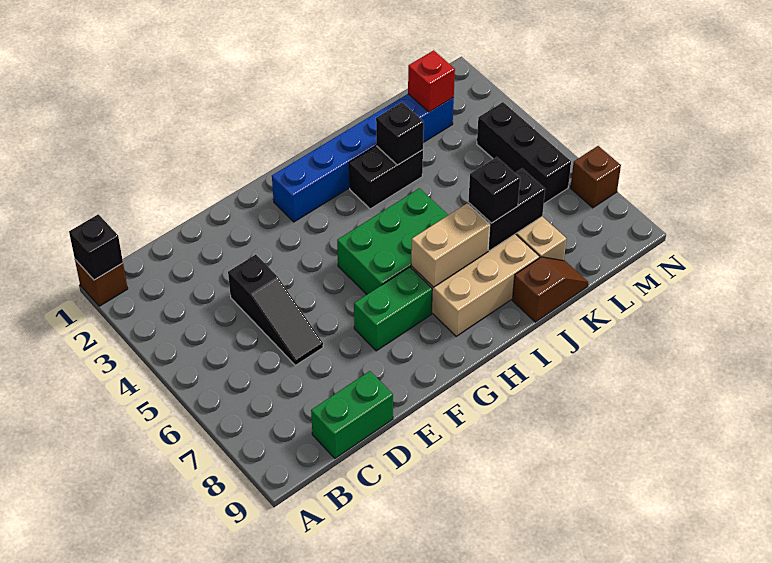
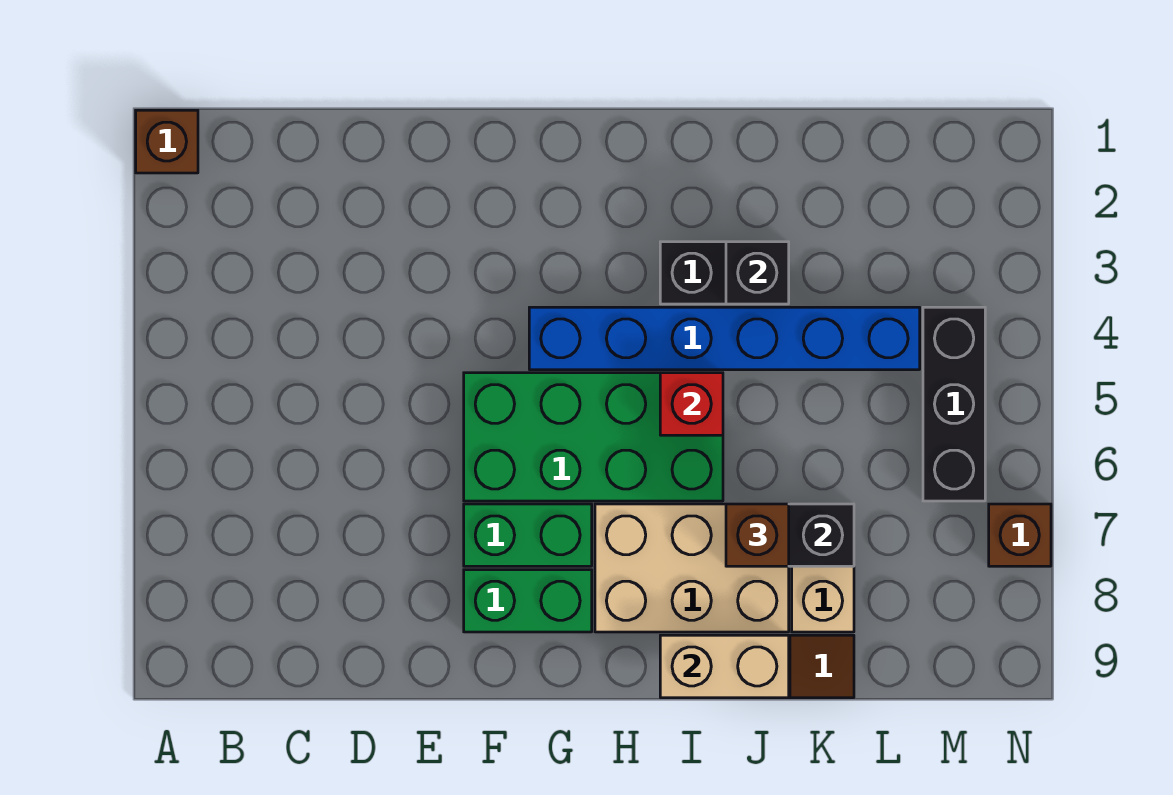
black 1x1 brick [69,214,123,280] -> none
green 1x2 brick [311,371,393,458] -> green 1x2 brick moved to [464,570,592,632]
black 1x3 slope [228,255,323,365] -> none
blue 1x6 brick [272,94,454,222] -> blue 1x6 brick moved to [529,307,920,370]
green 2x3 brick [337,188,448,294] -> green 2x4 brick [464,373,723,501]
tan 1x2 brick [411,204,490,287] -> tan 1x2 brick moved to [660,635,789,698]
black 1x1 brick [468,157,520,223] -> brown 1x1 brick [726,504,789,566]
red 1x1 brick [408,50,455,112] -> red 1x1 brick moved to [660,373,723,435]

